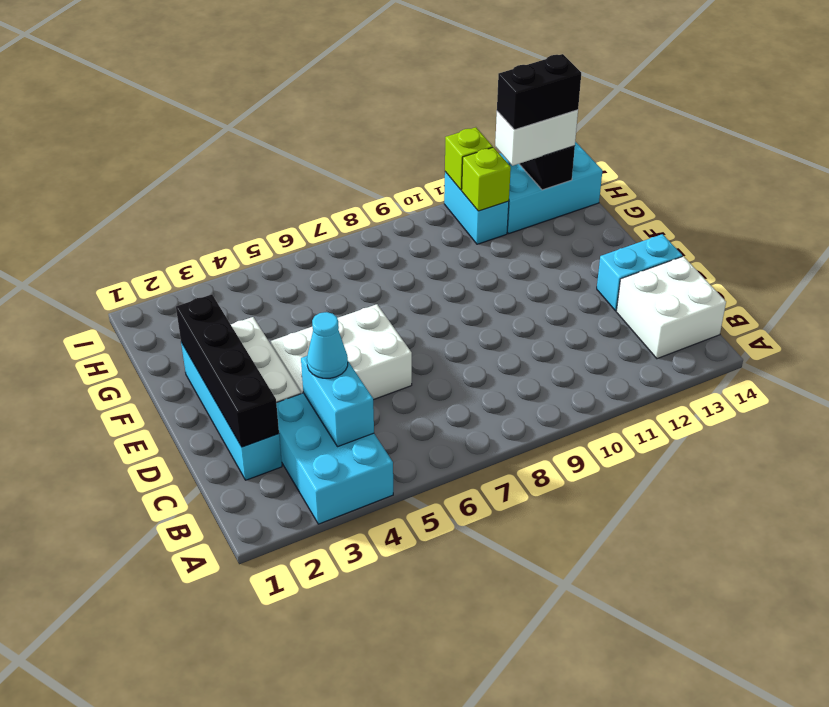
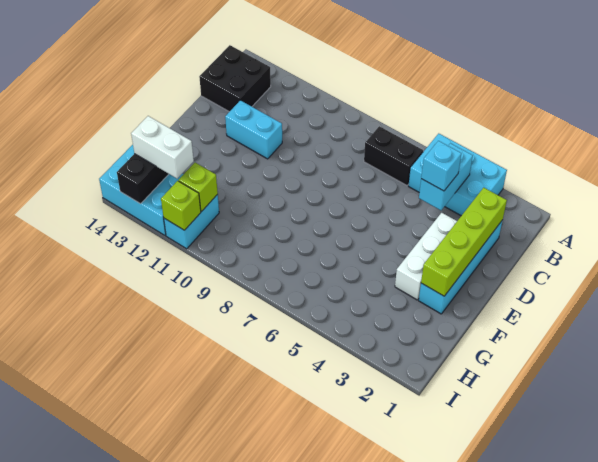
cyan 2x3 brick [276,393,393,524] -> cyan 2x3 brick turned to [408,134,507,216]
white 2x2 brick [616,256,726,359] -> black 2x2 brick [199,45,271,112]
black 1x4 brick [176,294,279,447] -> lime 1x4 brick [421,188,507,296]
cyan 1x1 cone [307,312,348,378] -> cyan 1x1 brick [421,141,461,191]
white 2x3 brick [271,304,412,400] -> none
cyan 1x2 brick [597,234,682,311] -> cyan 1x2 brick moved to [225,100,282,159]
black 1x2 brick [497,54,581,130] -> black 1x2 brick moved to [364,126,423,185]

